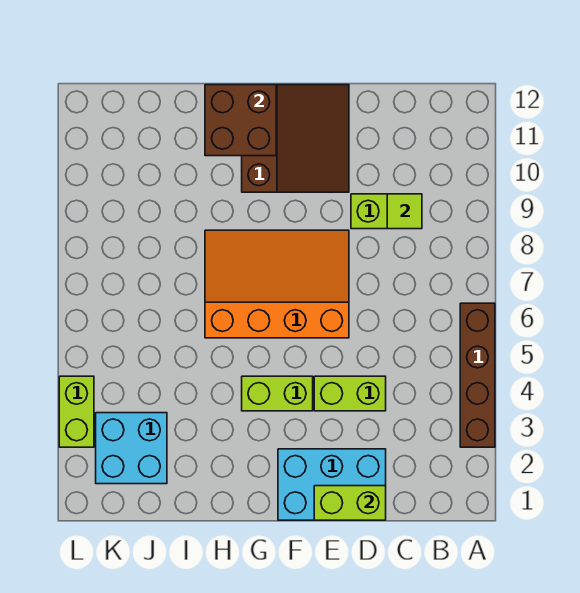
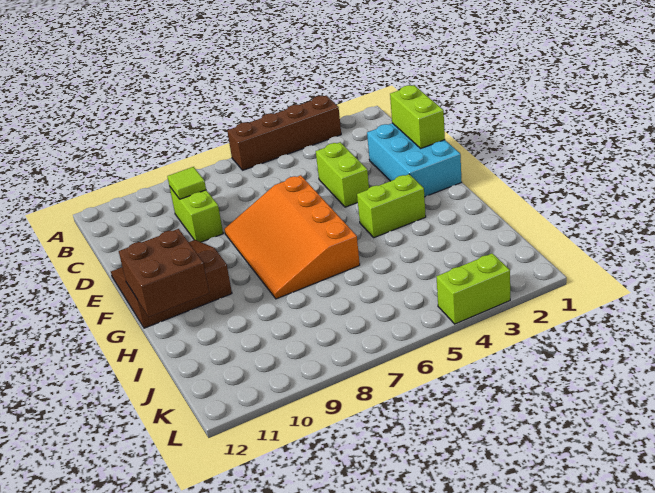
lime 1x2 brick [242,376,313,411] -> lime 1x2 brick turned to [357,174,426,238]
cyan 2x2 brick [96,413,167,484] -> none

